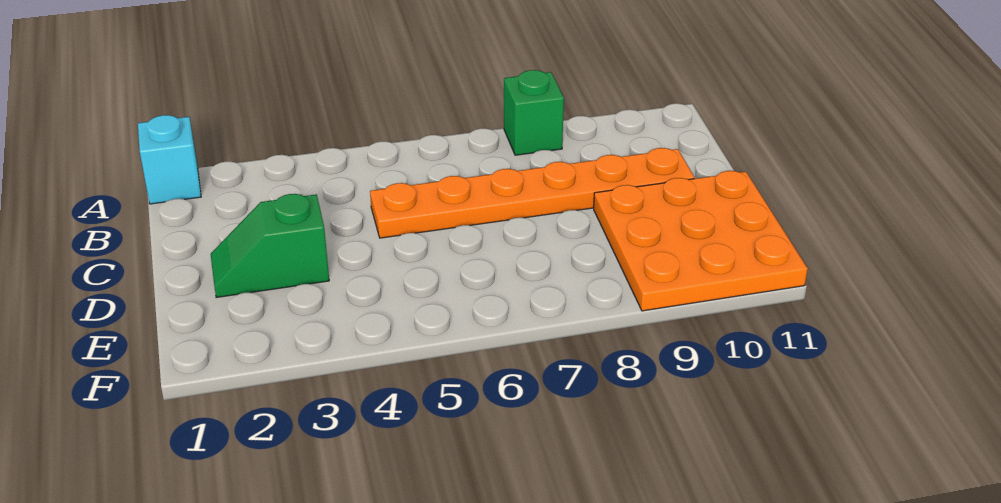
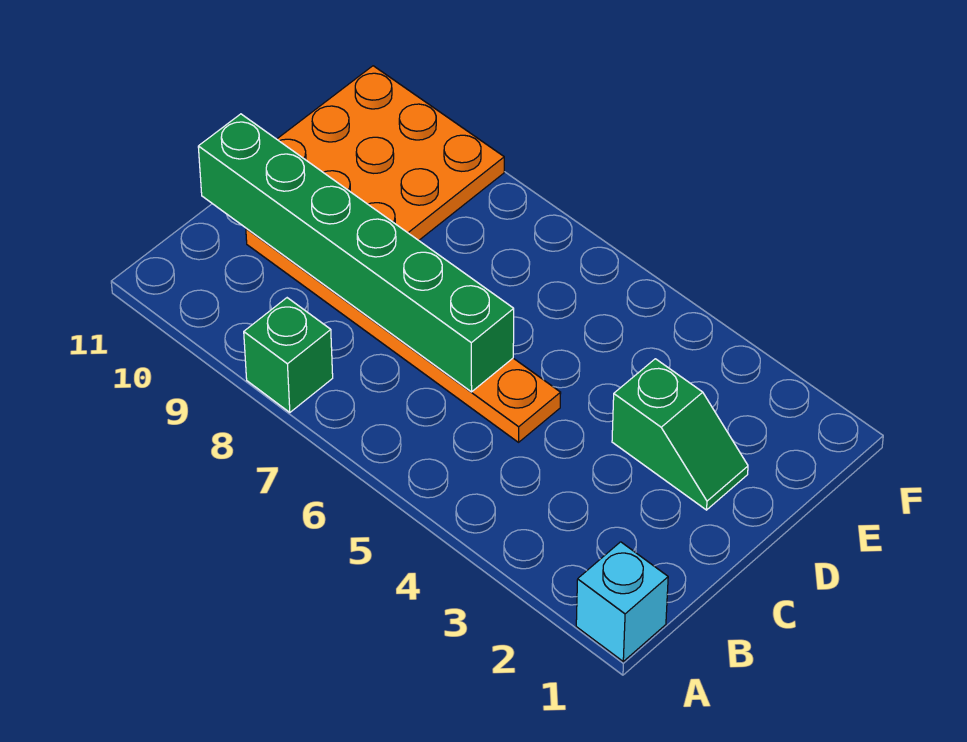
none -> green 1x6 brick [198,114,514,392]

